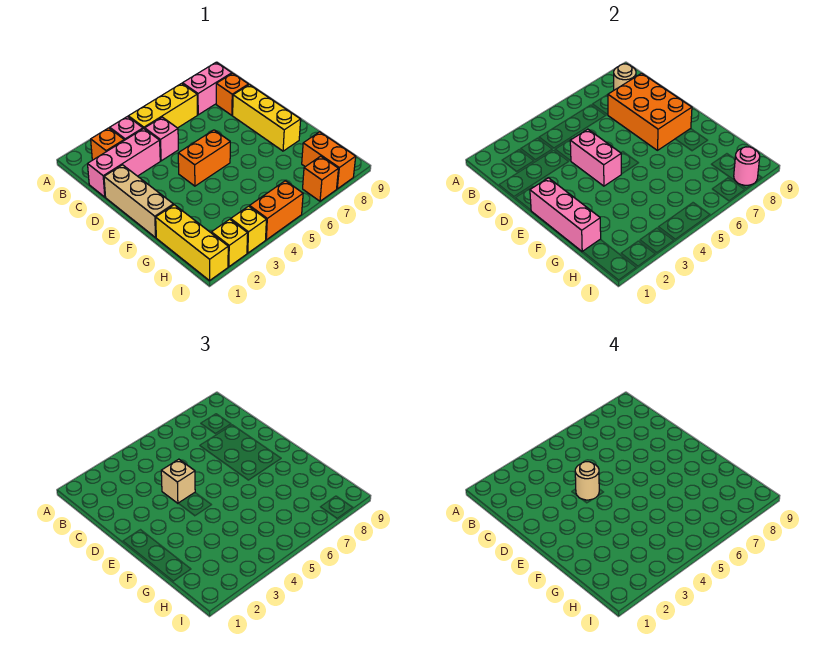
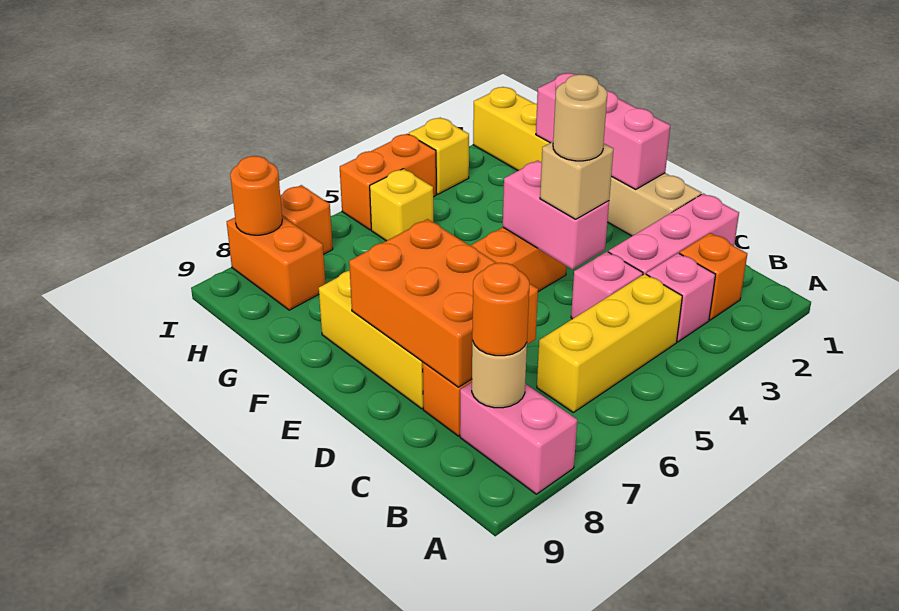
pink 1x2 brick [183,62,232,115] -> pink 1x2 brick turned to [460,382,577,494]
none -> orange 1x1 round brick [472,263,529,356]
yellow 1x1 brick [211,219,248,267] -> yellow 1x1 brick moved to [370,169,433,241]
pink 1x1 round brick [734,147,760,185] -> orange 1x1 round brick [230,156,282,235]

